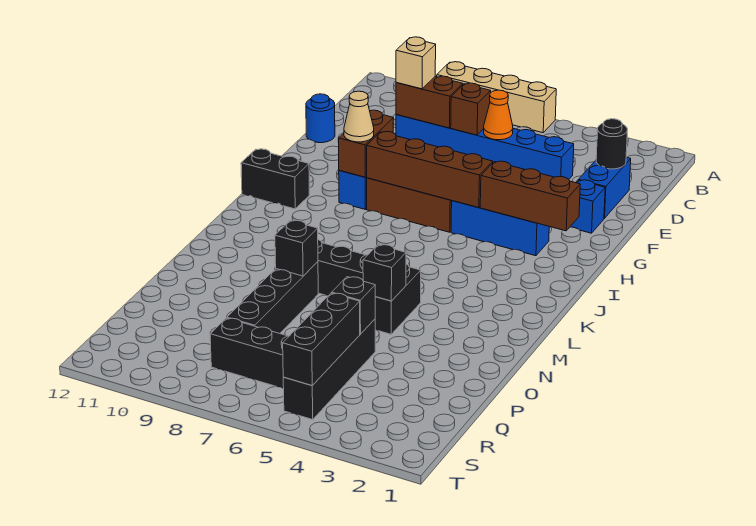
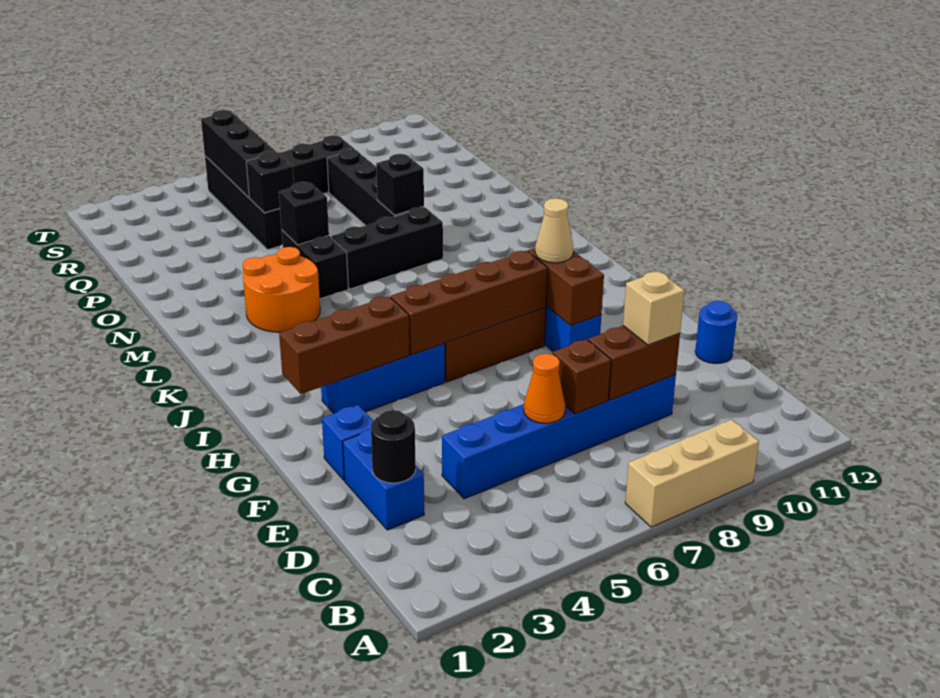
tan 1x4 brick [437,62,556,133] -> tan 1x3 brick [625,420,759,527]
black 1x2 brick [241,149,309,209] -> none
none -> orange 2x2 round brick [243,247,320,332]

